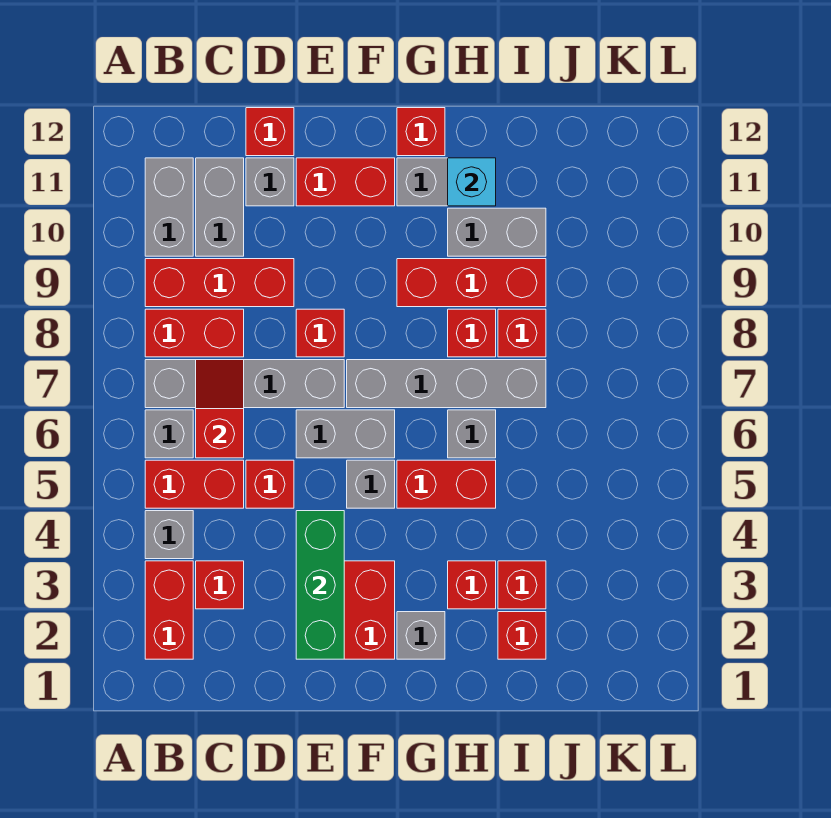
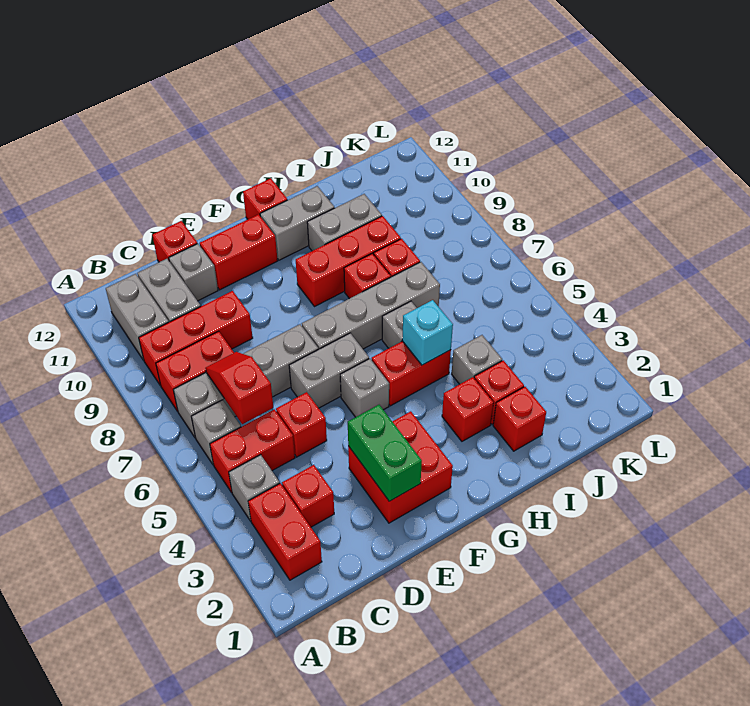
green 1x3 brick [296,511,344,659] -> green 1x2 brick [348,405,422,501]
red 1x1 brick [296,309,344,357] -> none
grey 1x1 brick [397,612,445,659] -> grey 1x1 brick moved to [452,335,502,384]
cyan 1x1 brick [448,158,496,206] -> cyan 1x1 brick moved to [402,300,453,365]

